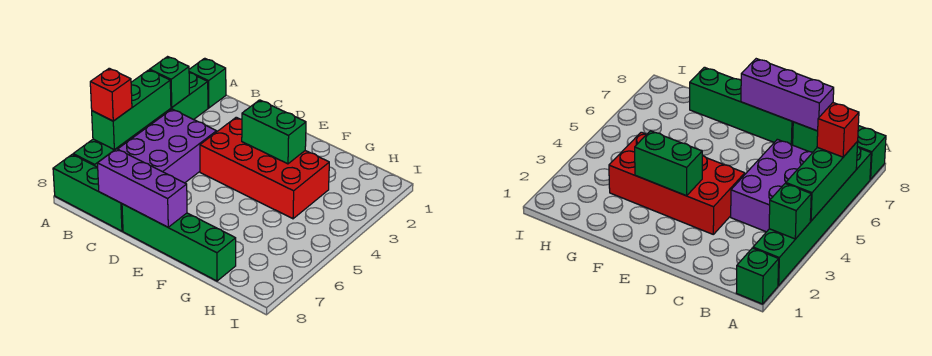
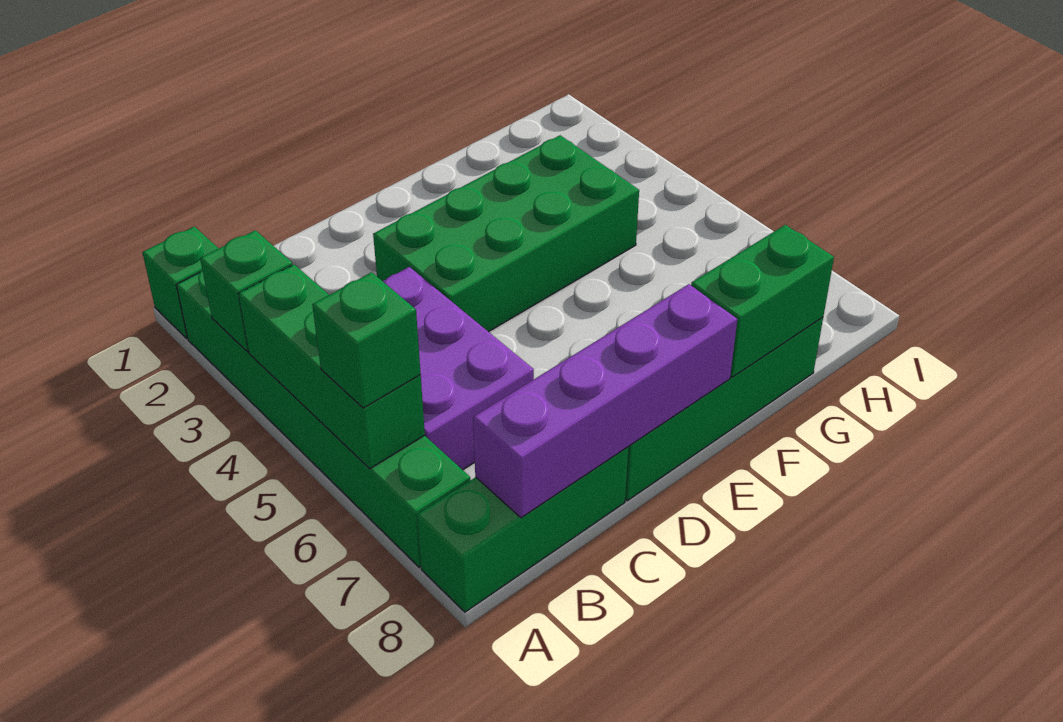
red 1x1 brick [90,68,132,121] -> green 1x1 brick [312,272,421,408]
purple 1x3 brick [98,149,187,227] -> purple 1x4 brick [473,284,737,518]
red 2x4 brick [200,117,329,219] -> green 2x4 brick [373,135,639,332]
green 1x2 brick [242,100,306,164] -> green 1x2 brick moved to [691,225,834,377]

